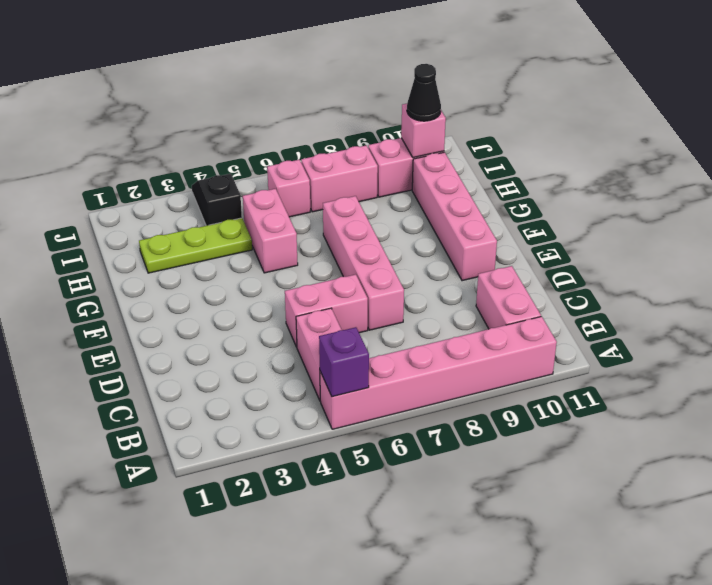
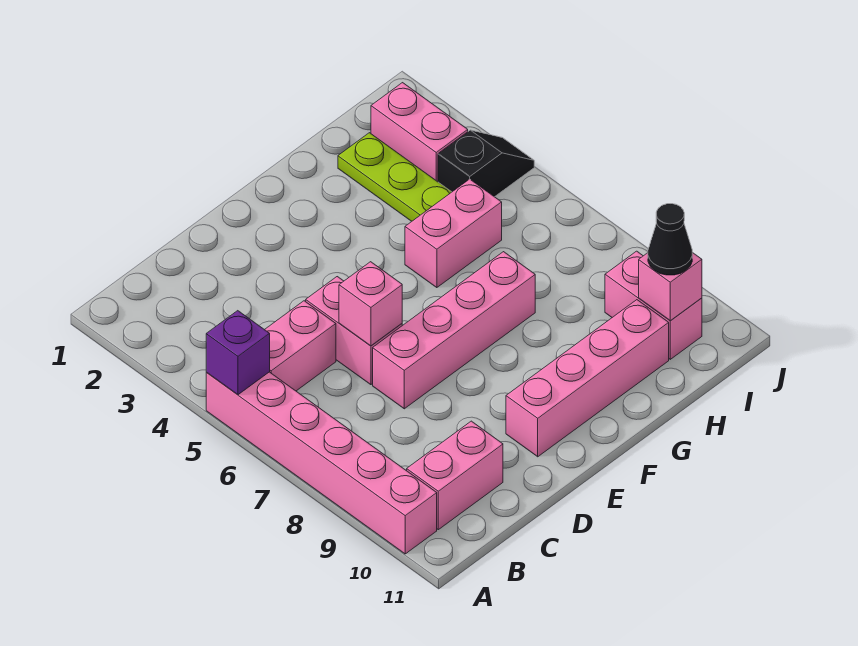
pink 1x1 brick [267,160,310,217] -> pink 1x1 brick moved to [339,262,402,346]
pink 1x2 brick [301,145,378,212] -> pink 1x2 brick moved to [371,83,468,182]

